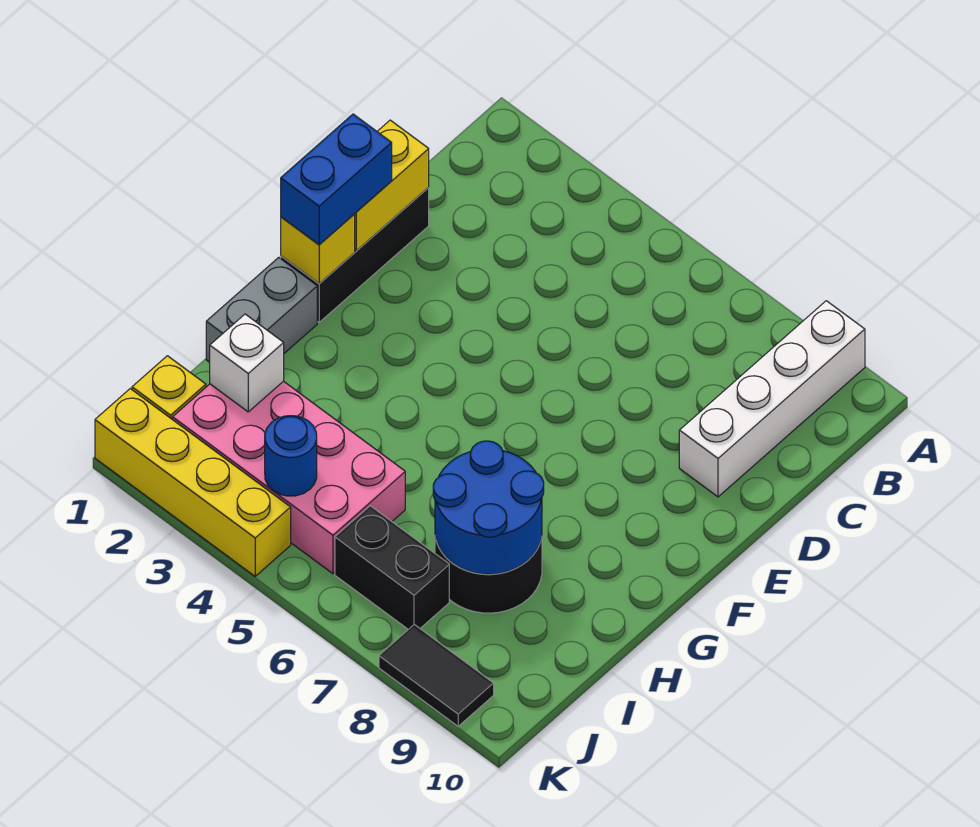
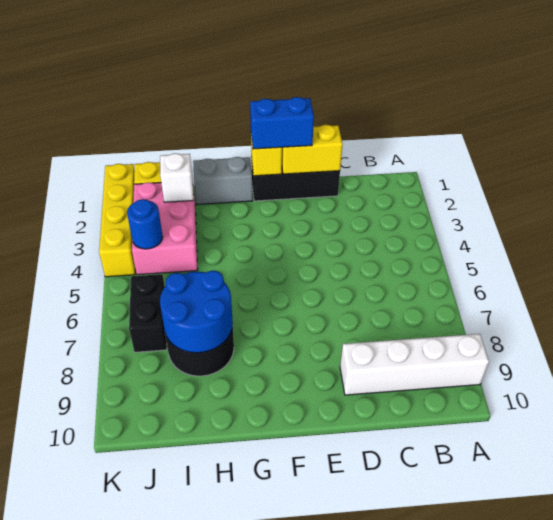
pink 2x4 brick [173,381,405,574] -> pink 2x3 brick [132,182,198,275]
black 1x2 tile [379,624,494,726] -> none

